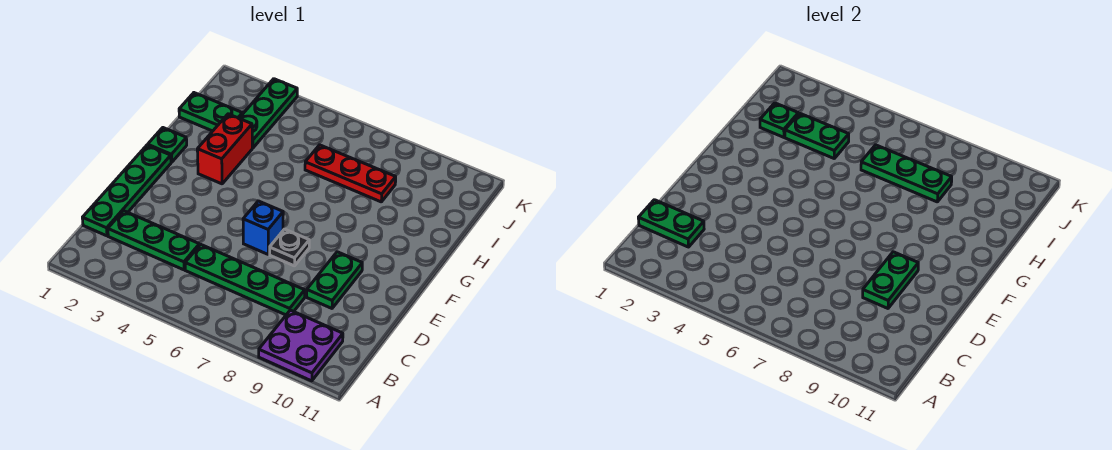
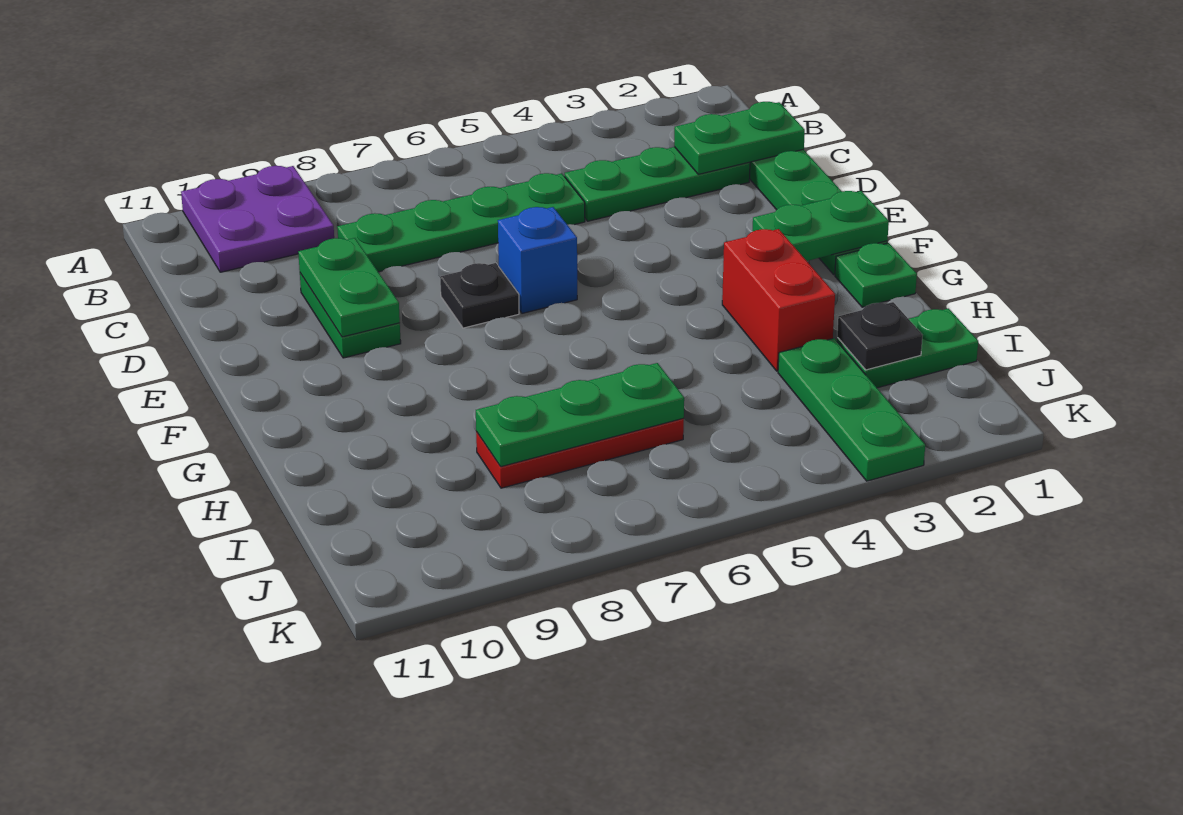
green 1x1 plate [760,103,798,137] -> black 1x1 plate [837,302,923,370]
green 1x2 plate [785,113,849,158] -> green 1x2 plate moved to [752,191,889,261]

